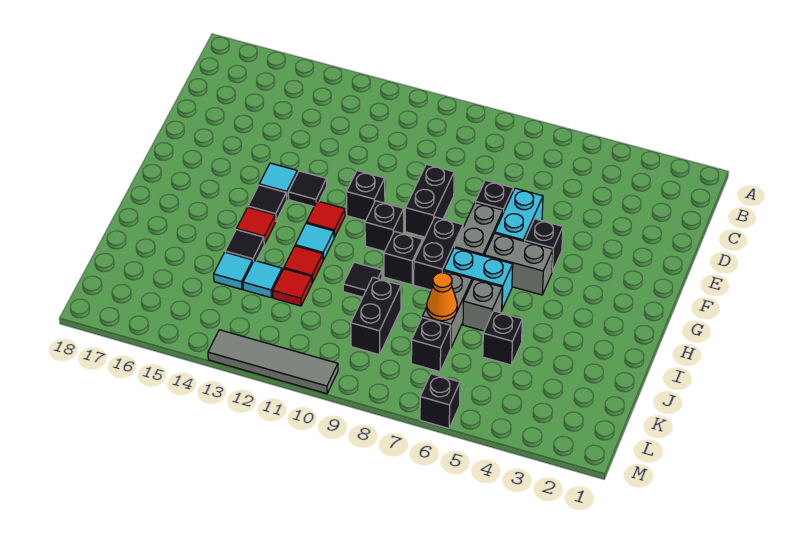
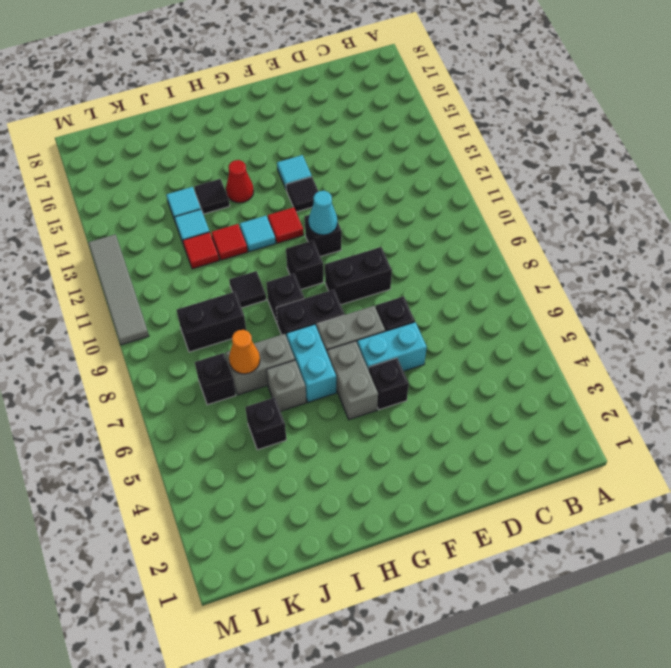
none -> cyan 1x1 cone [309,191,337,235]
black 1x1 tile [248,185,287,221] -> none
red 1x1 tile [237,207,276,244] -> red 1x1 cone [226,160,254,203]
black 1x1 brick [420,374,460,428] -> none

